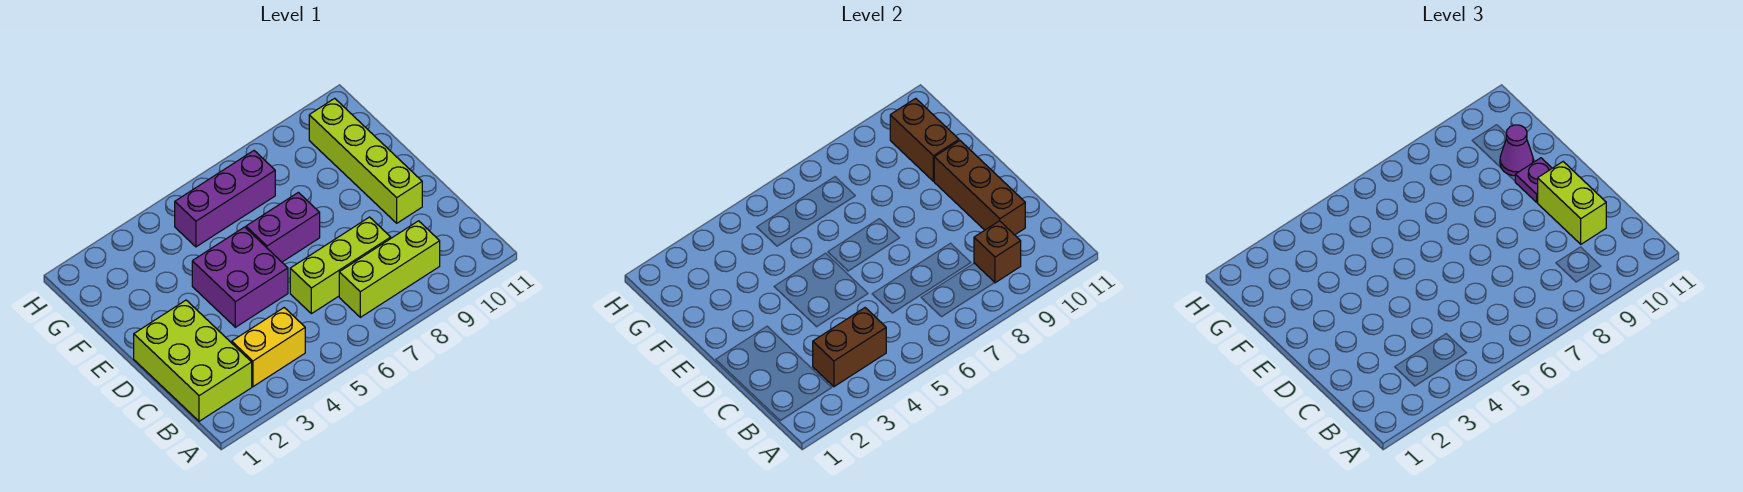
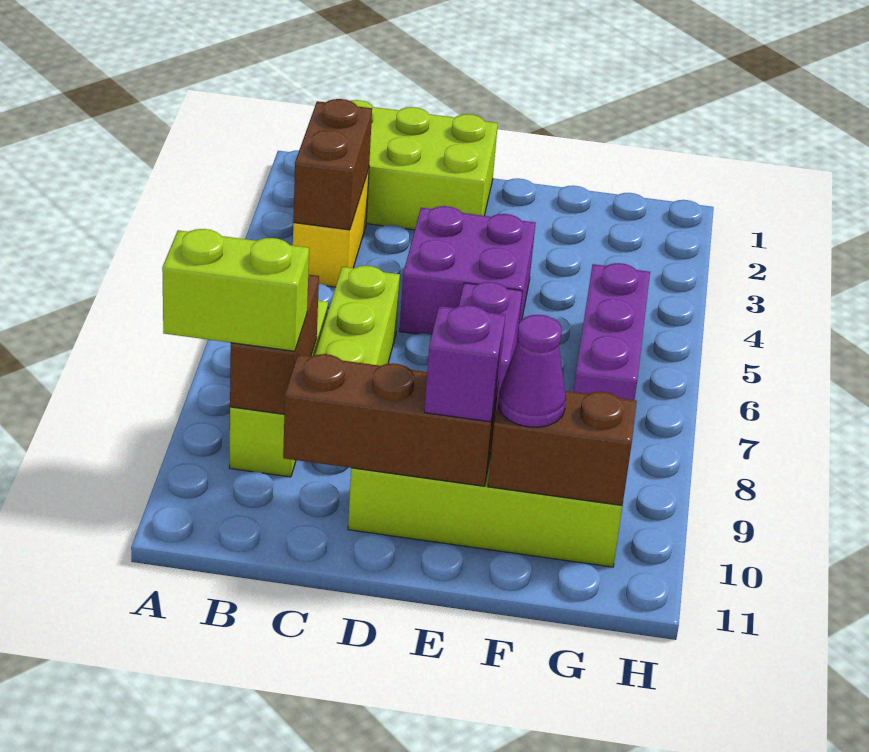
brown 1x1 brick [974,221,1021,283] -> brown 1x2 brick [230,274,319,414]
lime 1x2 brick [1538,162,1606,244] -> lime 1x2 brick moved to [162,229,309,351]
purple 1x1 plate [1515,158,1552,202] -> purple 1x1 brick [424,305,505,422]

